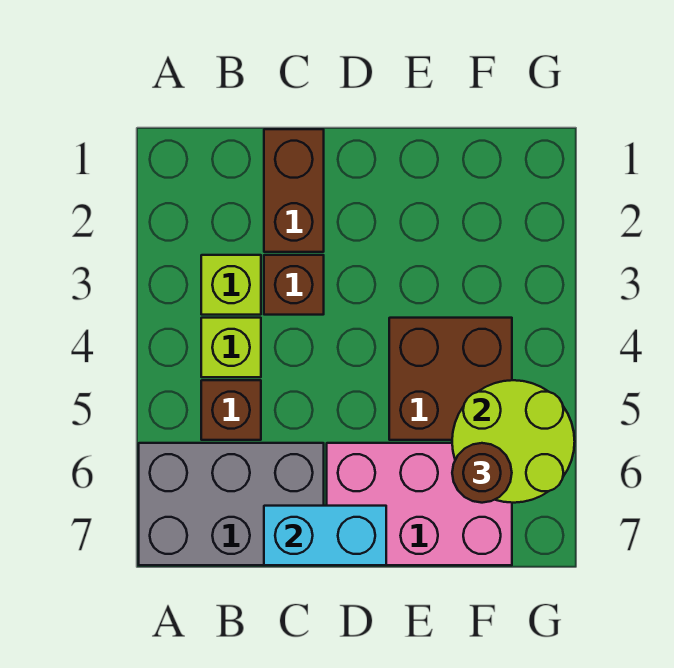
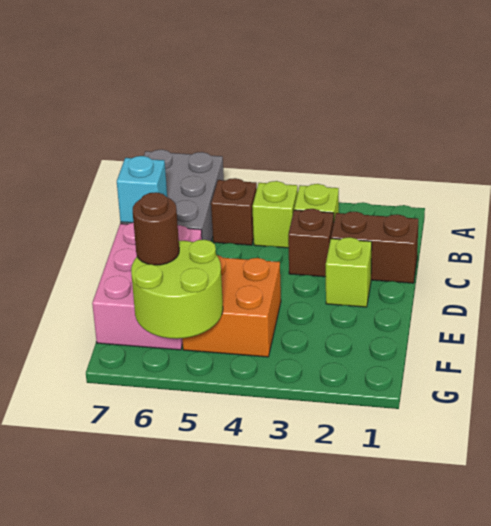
cyan 1x2 brick [264,506,386,565] -> cyan 1x1 brick [117,156,167,223]
none -> lime 1x1 brick [326,237,372,307]
brown 2x2 brick [389,318,512,440] -> orange 2x2 brick [182,255,281,357]

